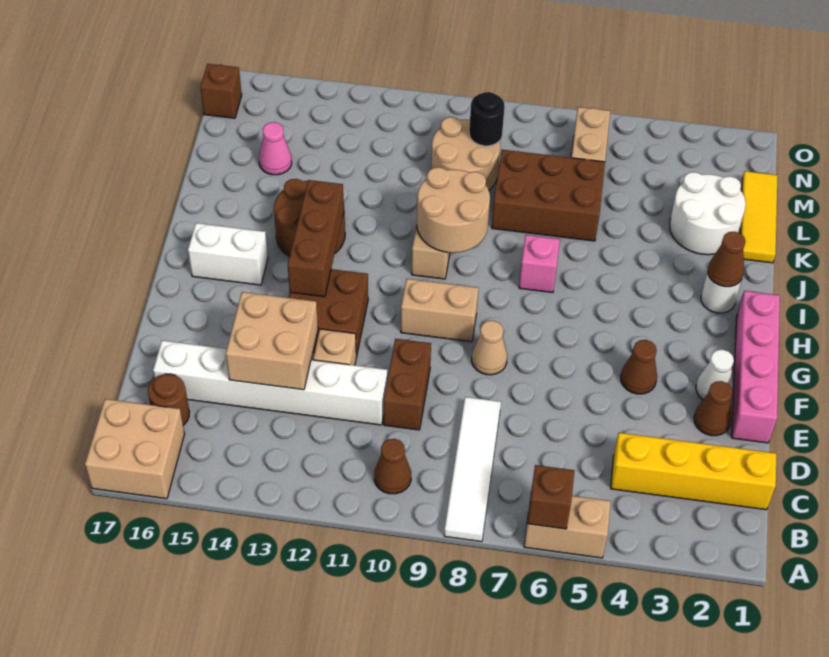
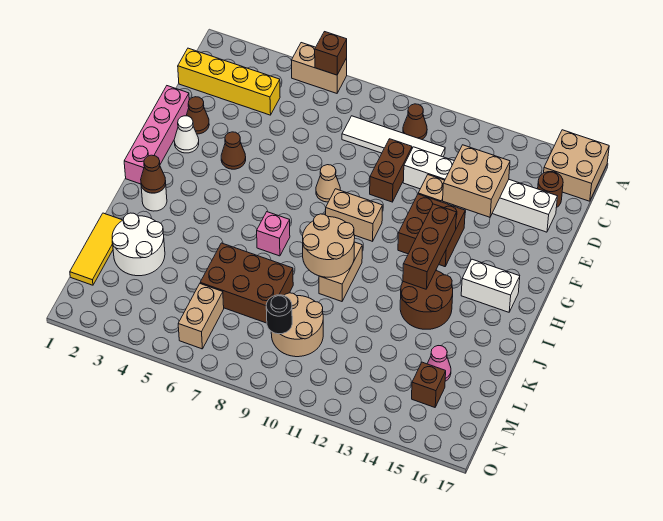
white 1x4 tile [444,397,501,542] -> white 1x4 tile turned to [342,116,445,157]
brown 1x1 brick [200,64,242,118] -> brown 1x1 brick moved to [412,362,446,407]

